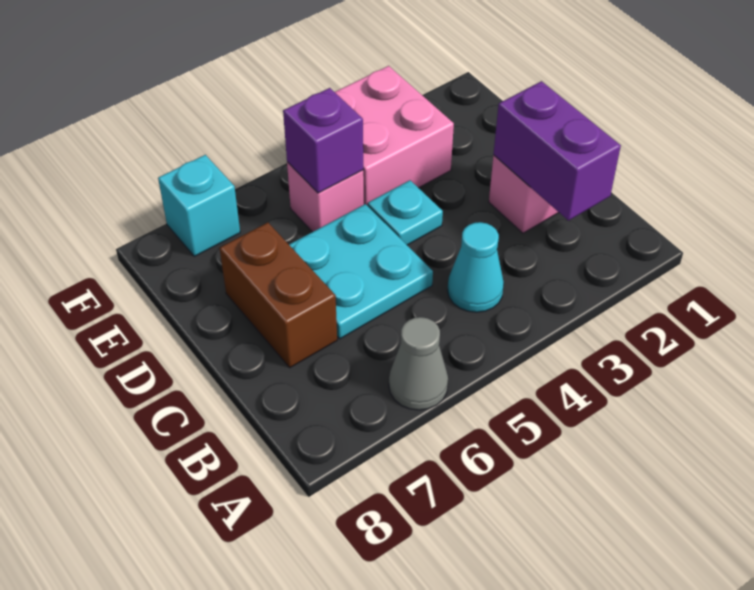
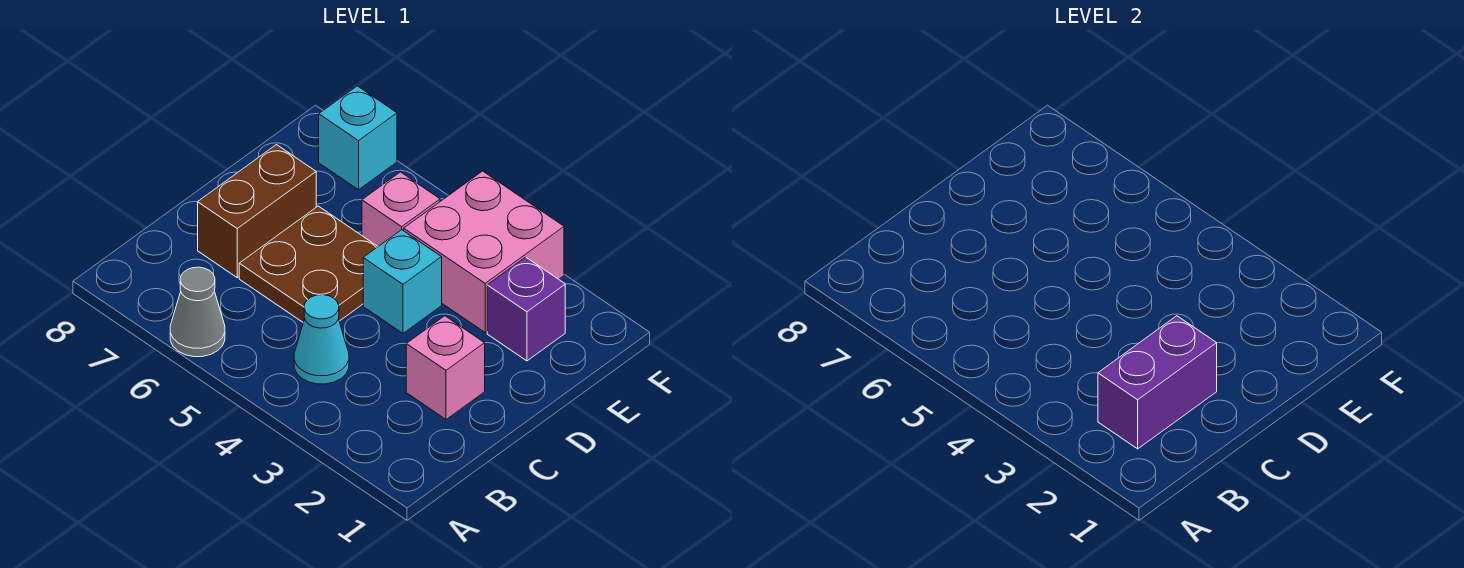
cyan 2x2 plate [289,204,433,339] -> brown 2x2 plate [239,206,378,322]
cyan 1x1 plate [368,180,443,245] -> cyan 1x1 brick [363,230,442,333]
purple 1x1 brick [283,88,363,193] -> purple 1x1 brick moved to [487,257,565,361]

